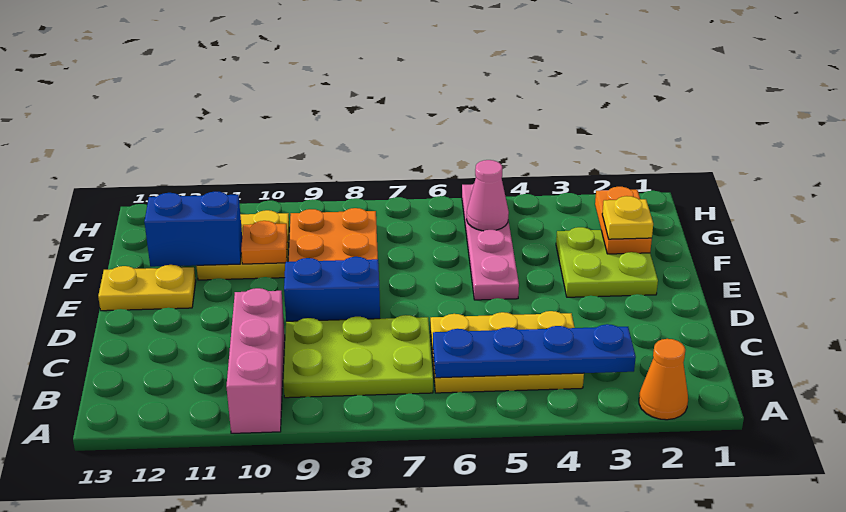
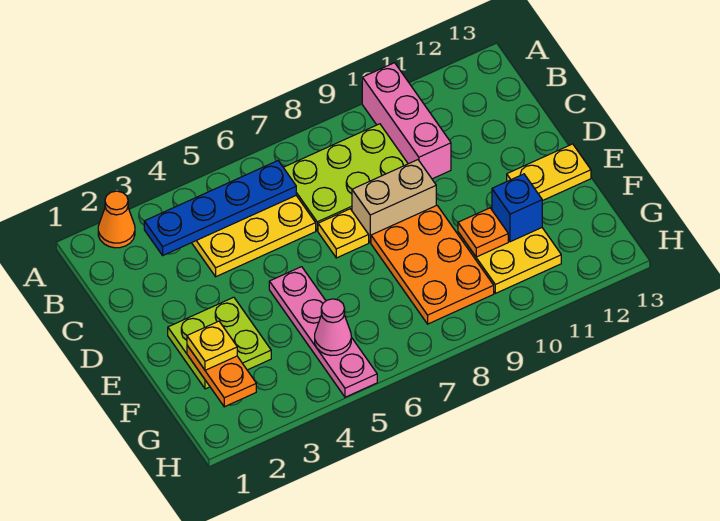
none -> yellow 1x1 plate [318,209,369,258]
blue 1x2 brick [284,257,380,321] -> tan 1x2 brick [352,160,436,243]
blue 1x2 brick [144,192,242,267] -> blue 1x1 brick [492,174,542,242]

